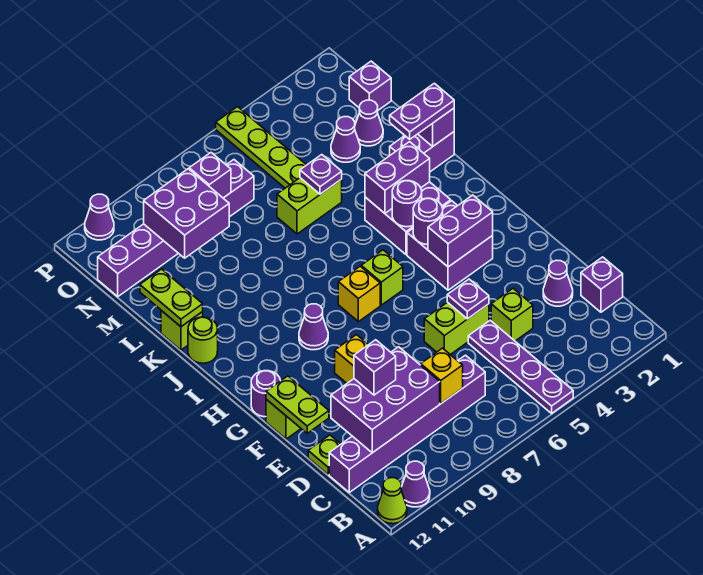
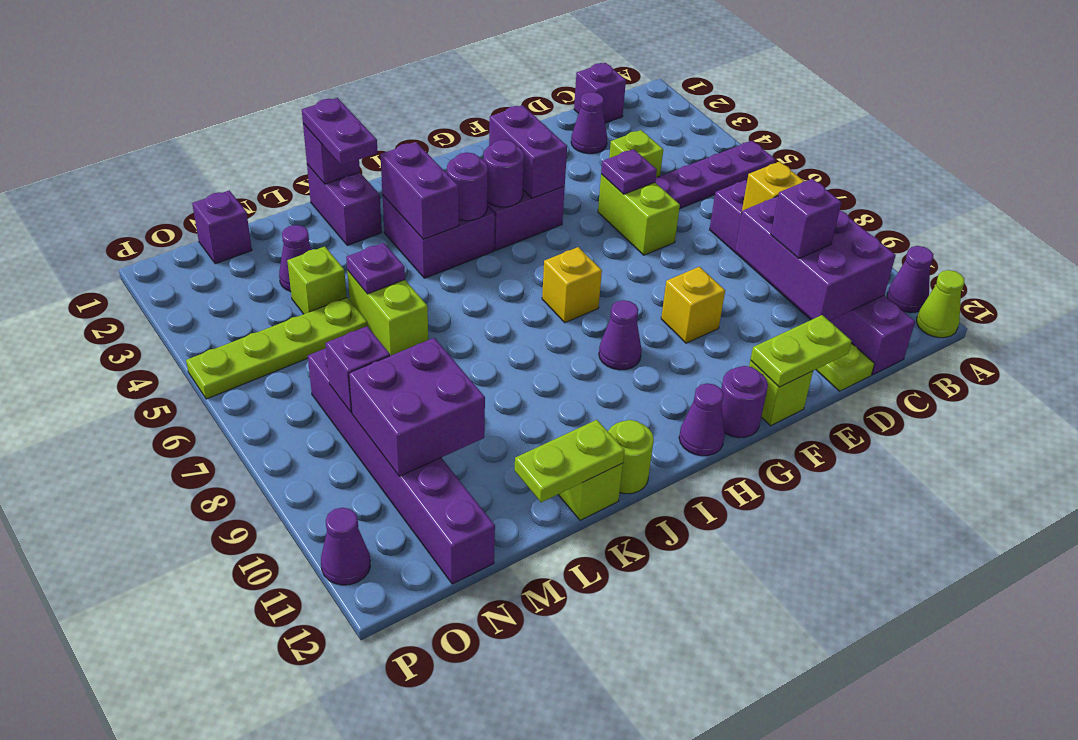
lime 1x1 brick [361,250,403,305] -> lime 1x1 brick moved to [287,246,347,314]
purple 1x1 cone [355,100,383,146] -> purple 1x1 cone moved to [679,383,725,456]

